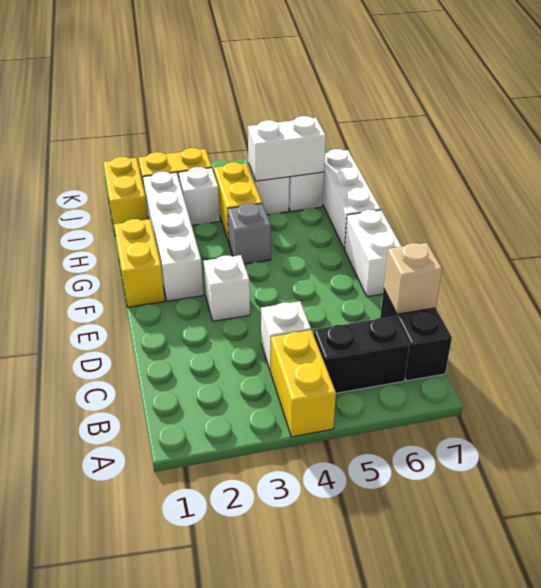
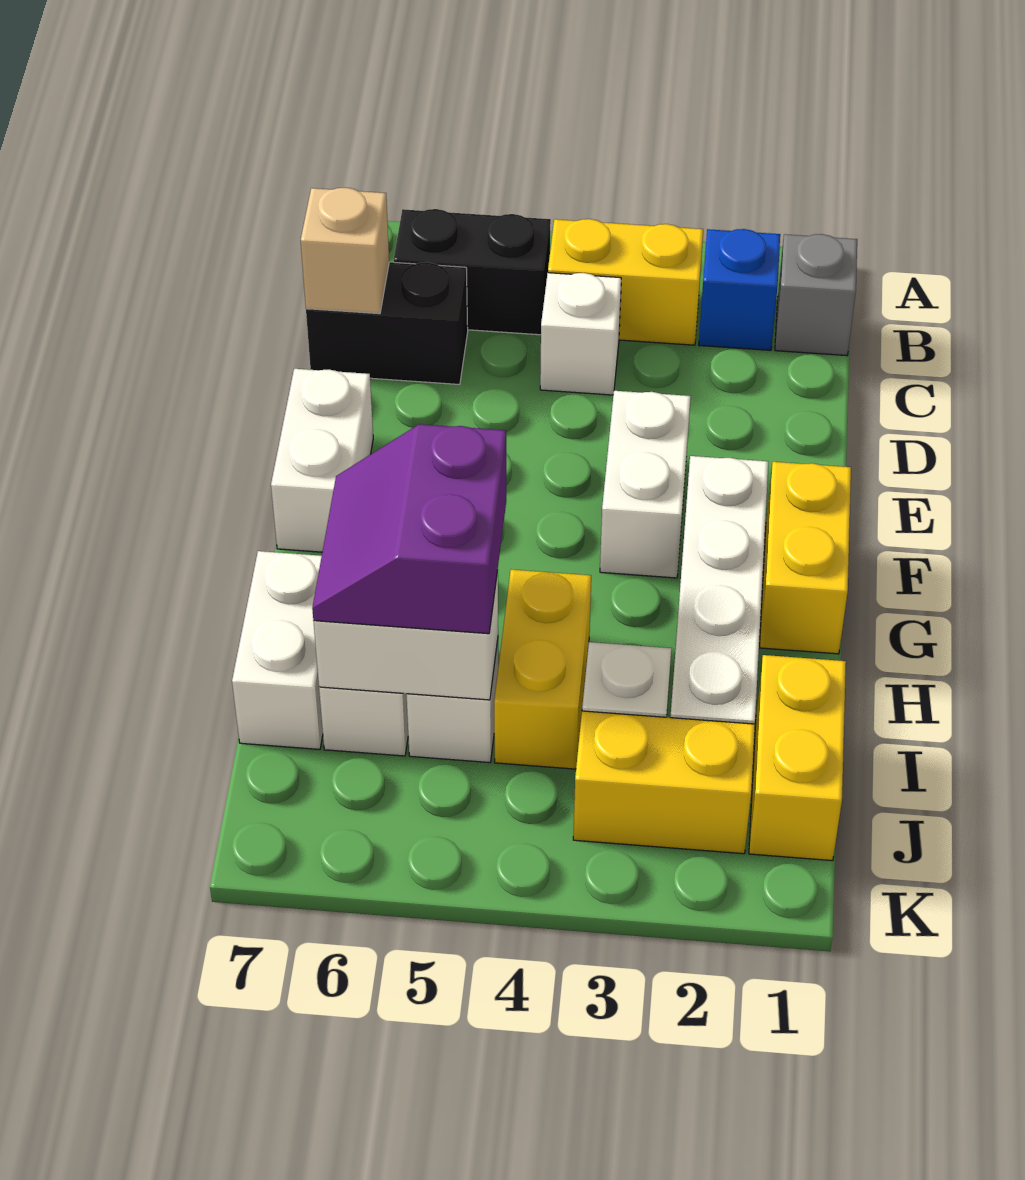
yellow 1x2 brick [270,330,336,437] -> yellow 1x2 brick turned to [548,219,703,345]
none -> blue 1x1 brick [699,229,780,350]
black 1x2 brick [380,290,452,381] -> black 1x2 brick turned to [306,262,468,385]
white 1x1 brick [204,255,250,321] -> white 1x2 brick [600,391,691,578]
grey 1x1 brick [228,203,271,264] -> grey 1x1 brick moved to [775,234,857,356]
white 1x3 brick [323,149,381,249] -> white 1x2 brick [232,551,323,749]
none -> purple 2x2 slope [312,424,506,634]

